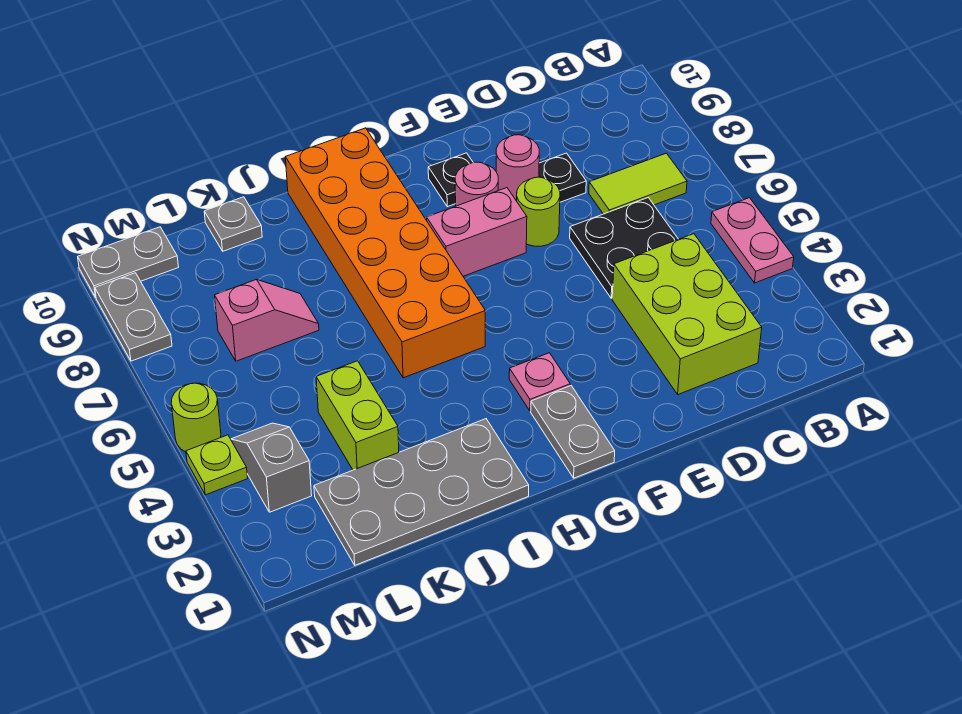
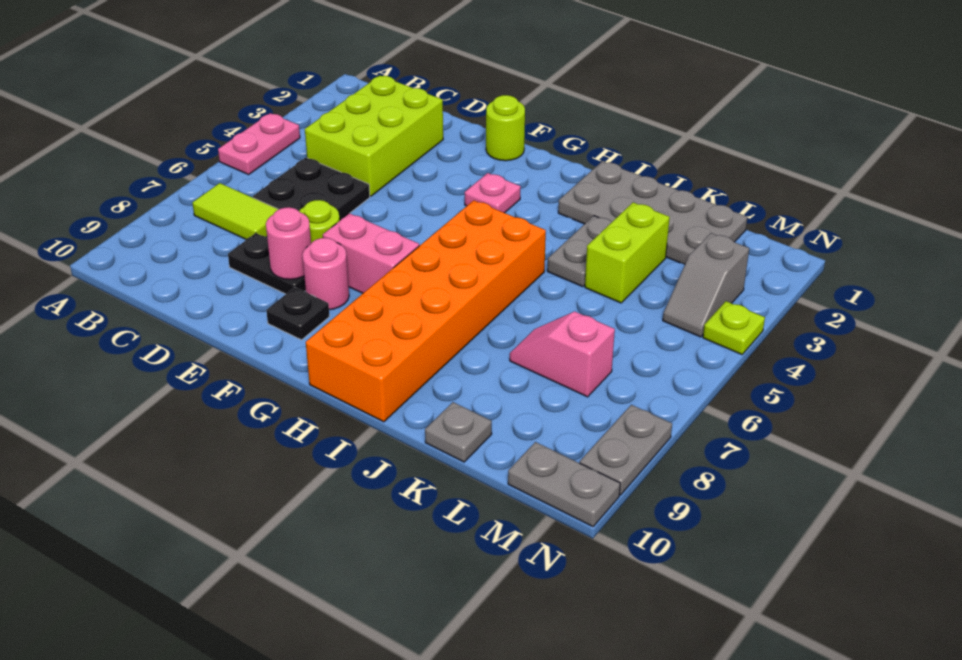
grey 1x2 plate [531,386,615,478] -> grey 1x2 plate moved to [547,216,612,287]
lime 1x1 round brick [171,383,221,452] -> lime 1x1 round brick moved to [486,95,525,161]

